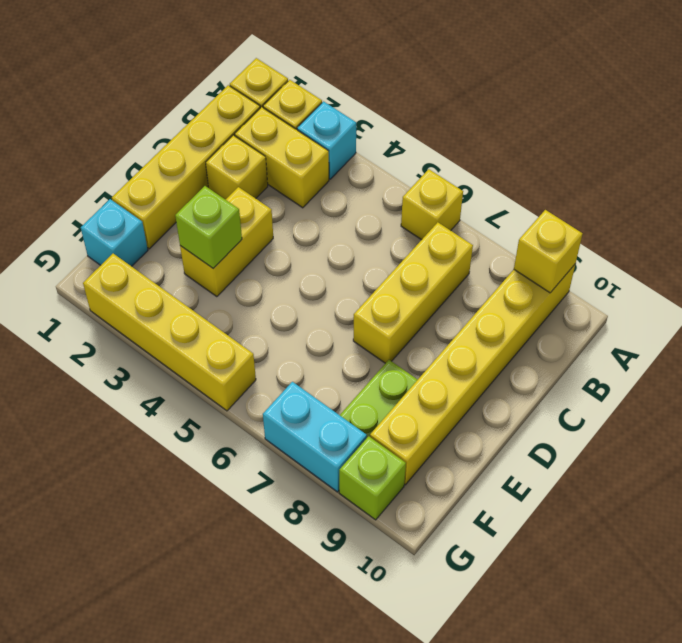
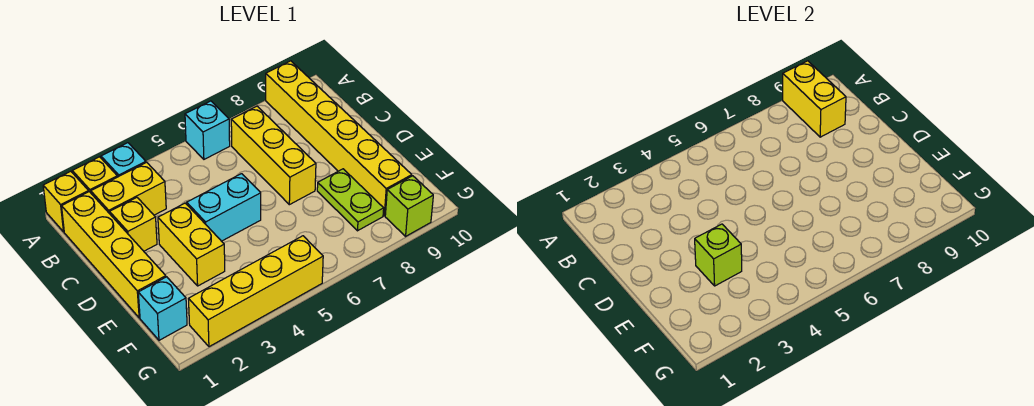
yellow 1x1 brick [401,169,463,240] -> cyan 1x1 brick [185,101,230,159]
yellow 1x1 brick [514,210,583,293] -> yellow 1x2 brick [783,61,846,137]
cyan 1x2 brick [263,382,367,492] -> cyan 1x2 brick moved to [187,174,261,241]

